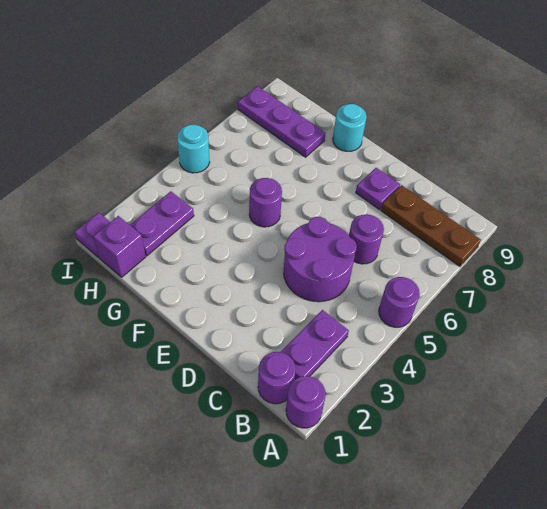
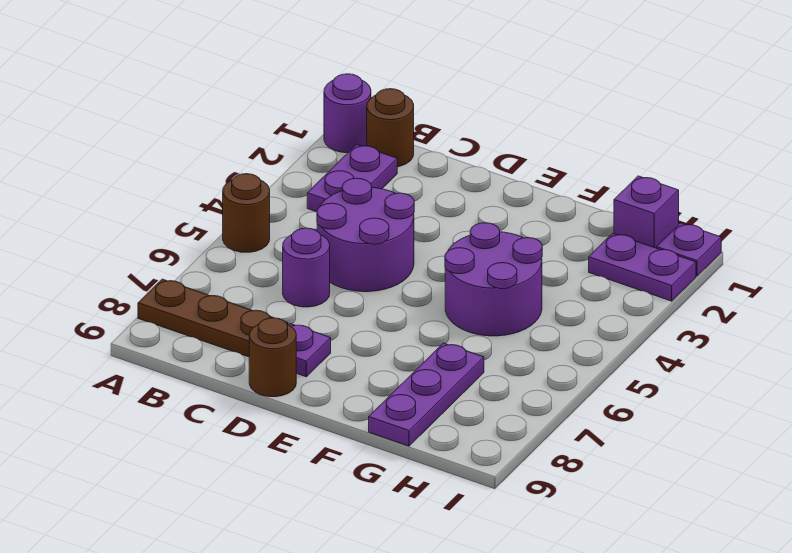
purple 1x1 round brick [379,277,420,327] -> brown 1x1 round brick [223,174,270,252]
purple 1x1 round brick [258,352,296,404] -> brown 1x1 round brick [367,89,414,167]
none -> brown 1x1 round brick [249,318,296,397]
purple 1x1 round brick [249,178,282,227] -> purple 2x2 round brick [445,223,542,336]
cyan 1x1 round brick [333,104,367,151] -> none
purple 1x3 plate [238,86,326,157] -> purple 1x3 plate turned to [369,343,484,446]
purple 1x2 plate [130,191,194,256] -> purple 1x2 plate turned to [589,233,696,301]
cyan 1x1 round brick [177,125,210,173] -> none

